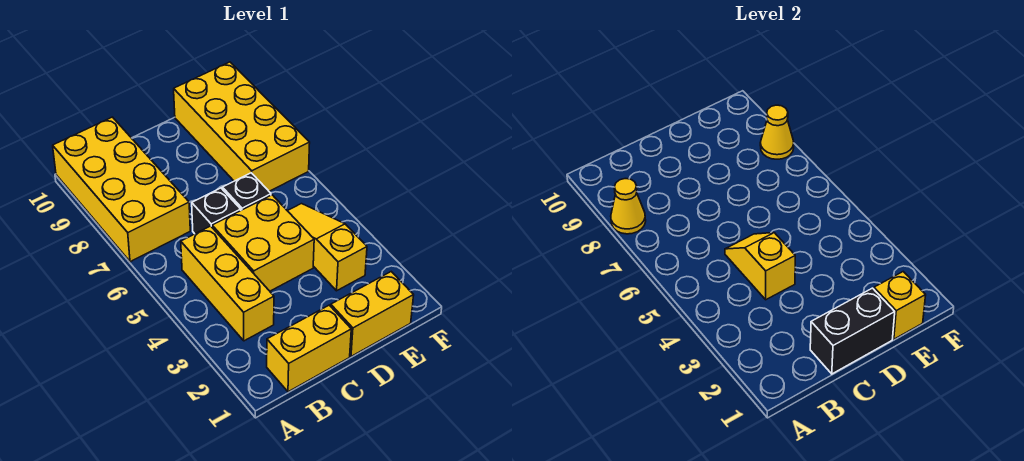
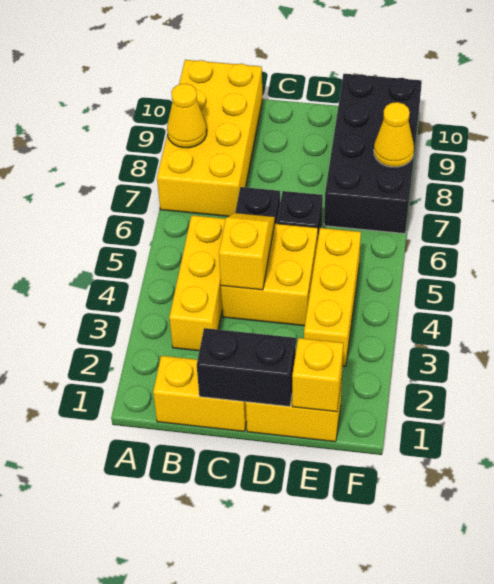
yellow 1x3 slope [288,204,367,291] -> yellow 1x3 brick [304,228,361,366]
yellow 2x4 brick [174,62,310,191] -> black 2x4 brick [324,74,422,234]

